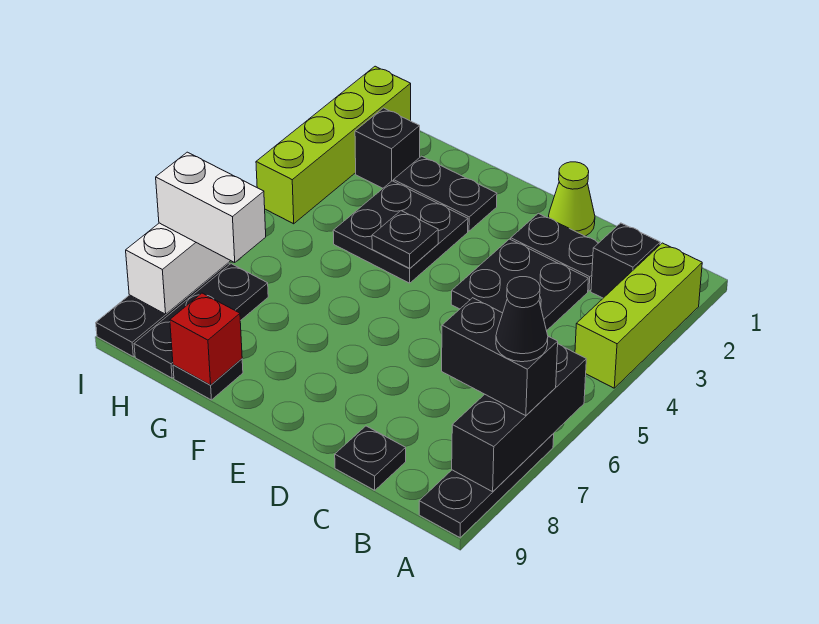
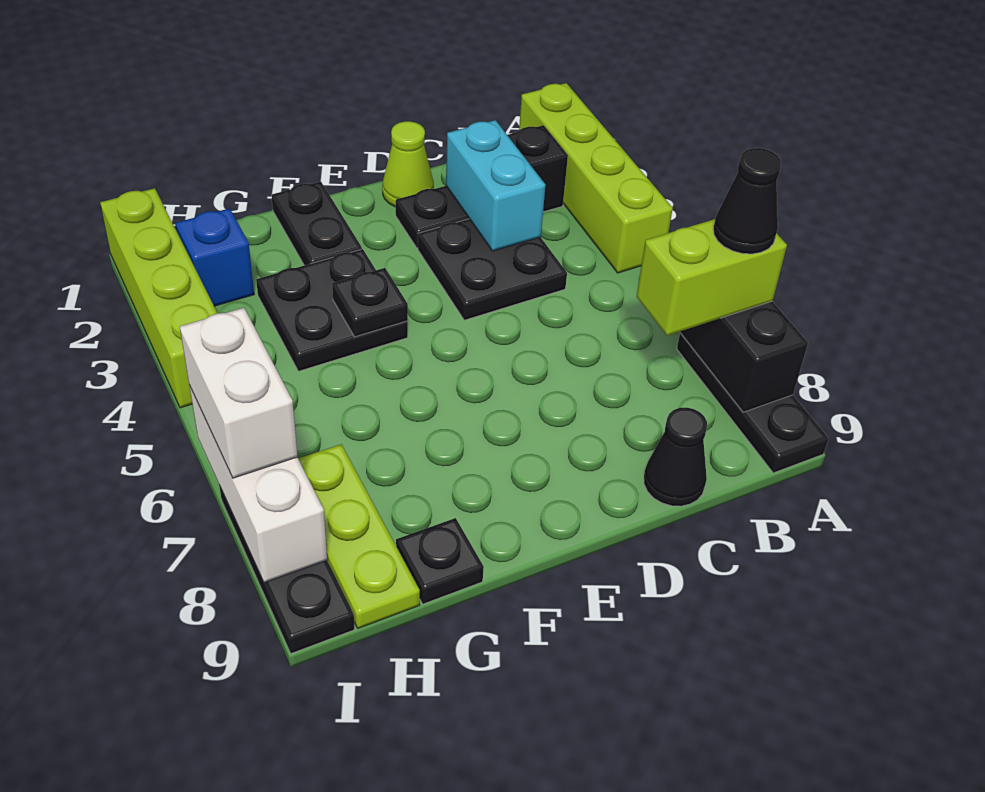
lime 1x3 brick [575,243,702,388] -> lime 1x4 brick [519,83,673,273]
black 1x2 brick [442,298,558,416] -> lime 1x2 brick [636,219,787,336]
none -> cyan 1x2 brick [446,120,545,251]
black 1x1 plate [335,426,406,490] -> black 1x1 cone [644,407,707,506]
black 1x2 plate [394,156,497,231] -> black 1x2 plate turned to [272,182,362,265]
red 1x1 brick [170,293,242,385] -> none
black 1x1 brick [355,108,420,188] -> blue 1x1 brick [176,208,254,306]
black 1x3 plate [134,264,268,378] -> lime 1x3 plate [298,444,420,628]
white 1x2 brick [156,152,266,262] -> white 1x2 brick turned to [180,308,297,478]

